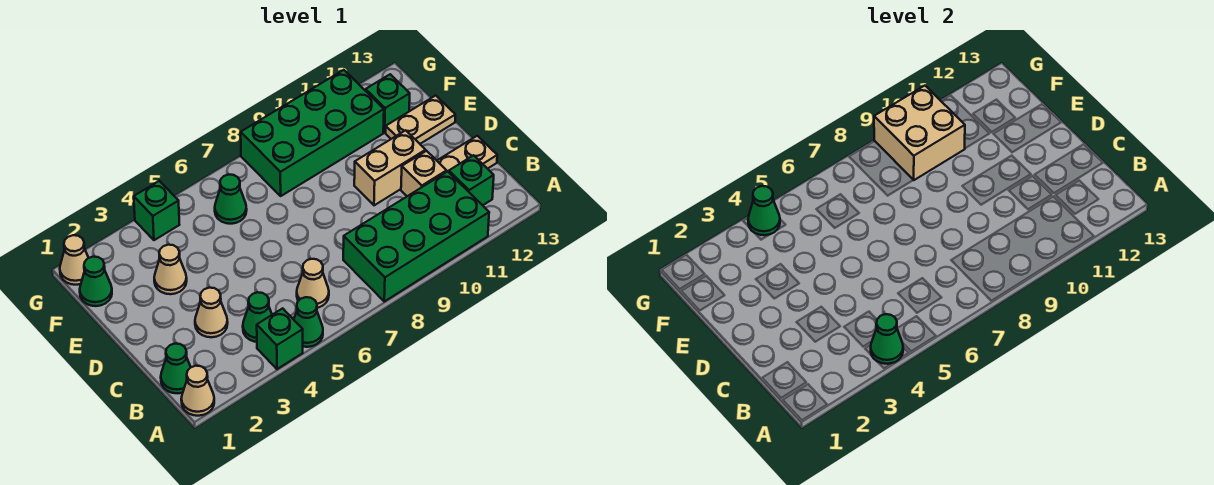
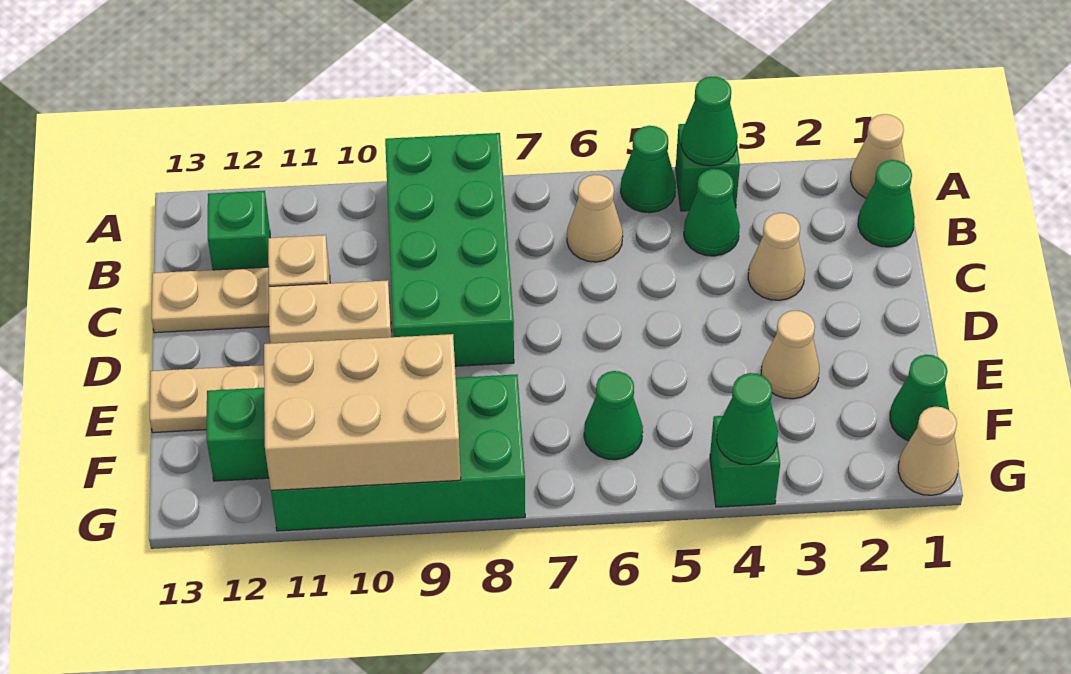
green 2x4 brick [343,171,489,301] -> green 2x4 brick turned to [385,133,514,366]
tan 2x2 brick [874,86,965,180] -> tan 2x3 brick [264,334,461,491]

